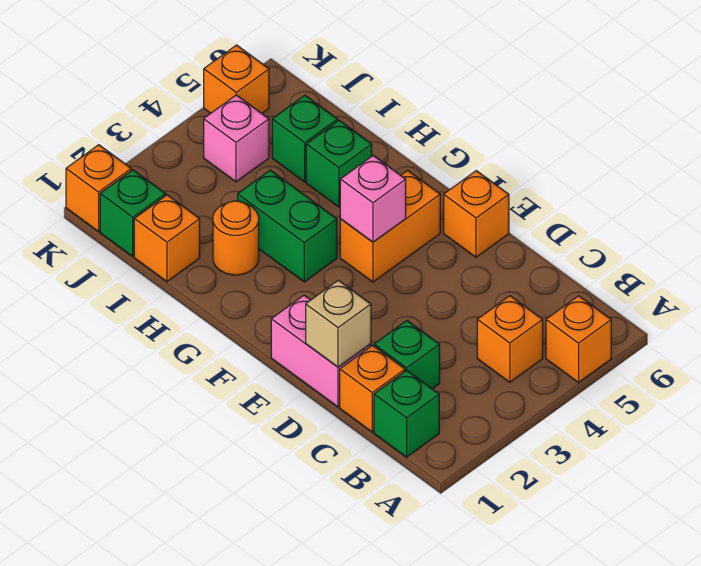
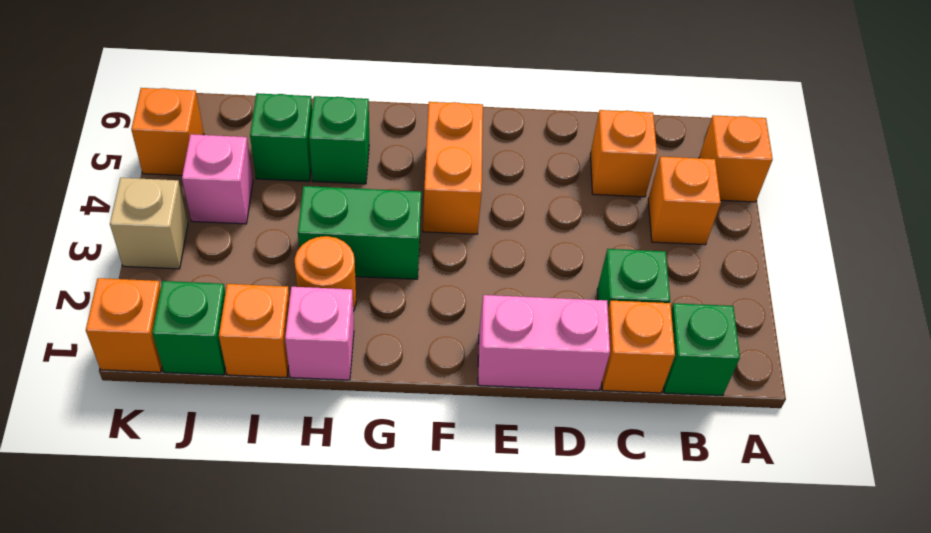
tan 1x1 brick [306,280,371,367] -> tan 1x1 brick moved to [110,178,188,269]
orange 1x1 brick [444,171,509,257] -> orange 1x1 brick moved to [590,110,657,197]
pink 1x1 brick [340,156,406,242] -> pink 1x1 brick moved to [285,287,354,380]

